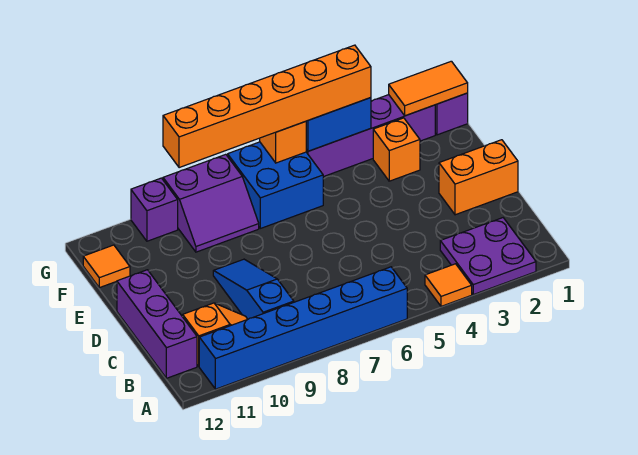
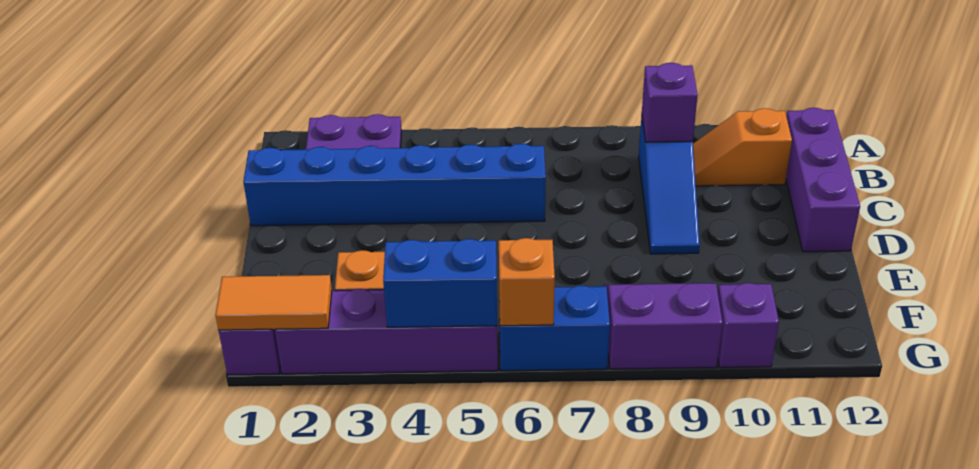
orange 1x1 tile [425,264,472,306] -> none
blue 1x6 brick [199,267,407,389] -> blue 1x6 brick moved to [243,144,546,226]
none -> purple 1x1 brick [642,63,698,142]
orange 1x2 brick [439,140,518,215] -> none
blue 2x2 brick [228,142,323,228] -> blue 1x2 brick [499,286,610,371]
orange 1x1 tile [83,245,130,288] -> none
orange 1x6 brick [163,45,371,168] -> none

